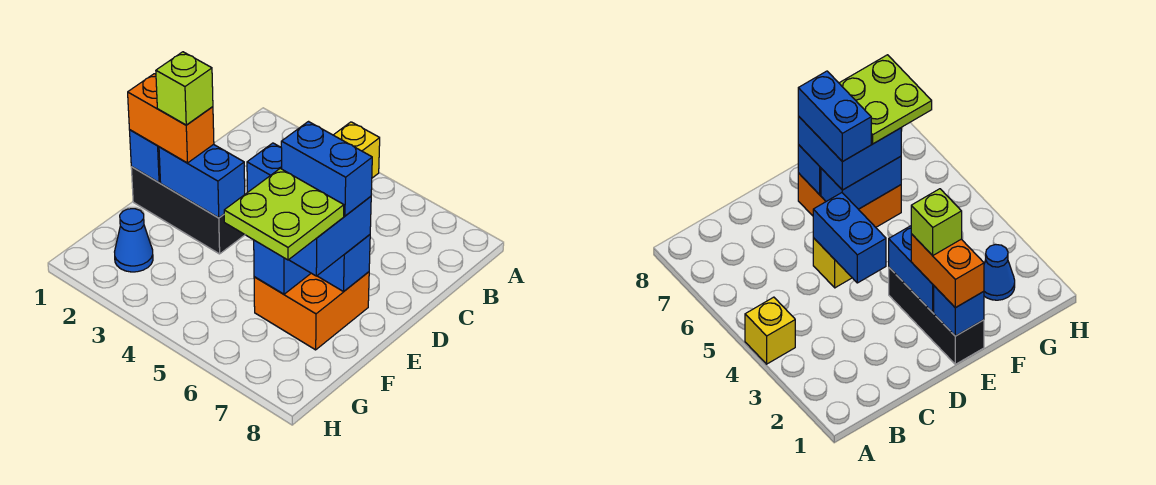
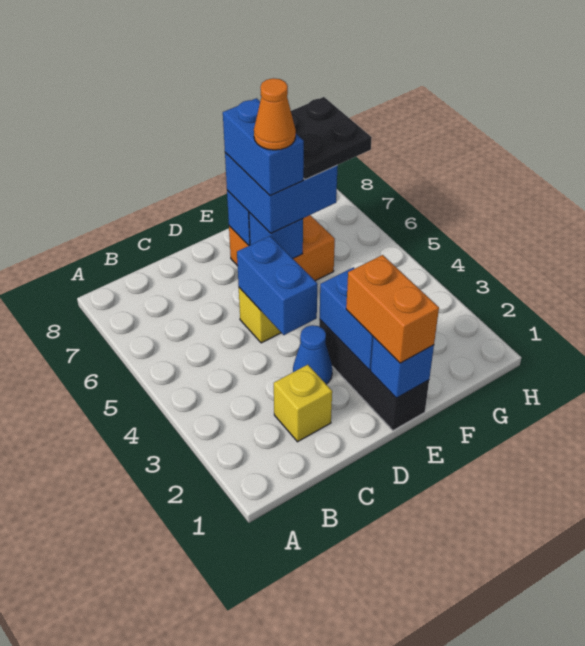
yellow 1x1 brick [334,122,380,178] -> yellow 1x1 brick moved to [274,365,332,442]
lime 1x1 brick [156,52,213,125] -> none
blue 1x2 brick [254,240,311,294] -> blue 1x1 brick [249,212,303,258]
none -> orange 1x1 cone [254,78,296,150]
lime 2x2 plate [224,168,344,260] -> black 2x2 plate [291,97,372,180]
blue 1x1 cone [115,209,153,272] -> blue 1x1 cone moved to [293,325,332,384]

